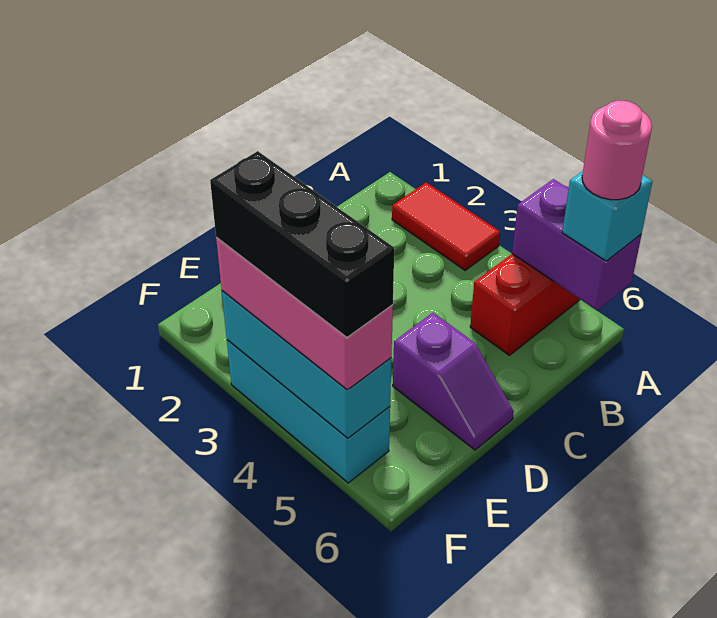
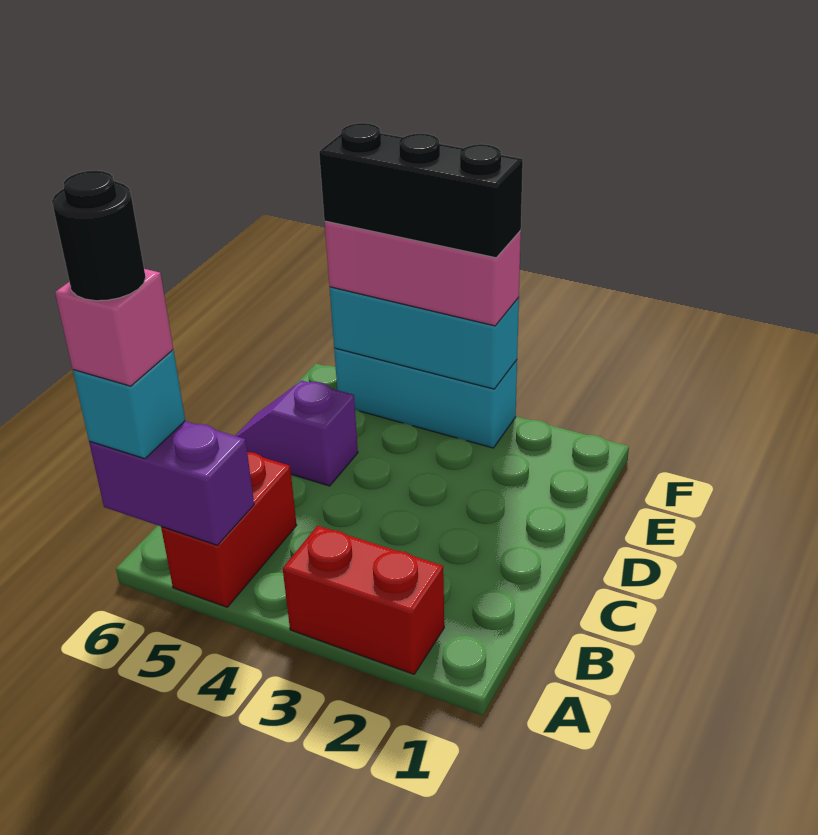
red 1x2 tile [392,182,500,270] -> red 1x2 brick [283,526,444,674]
pink 1x1 round brick [582,101,652,200] -> pink 1x1 brick [55,269,173,386]
none -> black 1x1 round brick [52,171,146,301]

